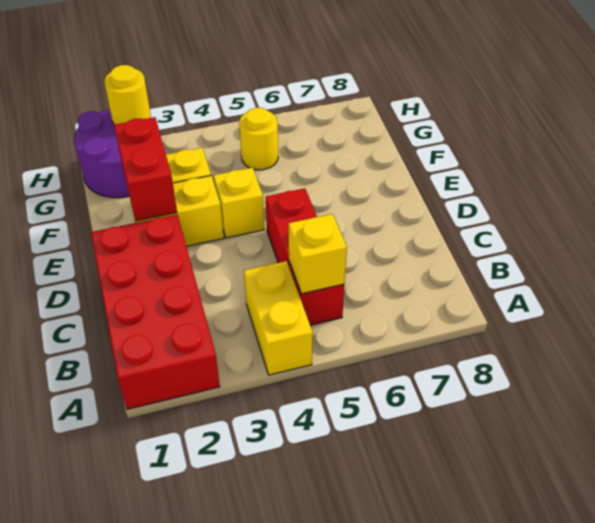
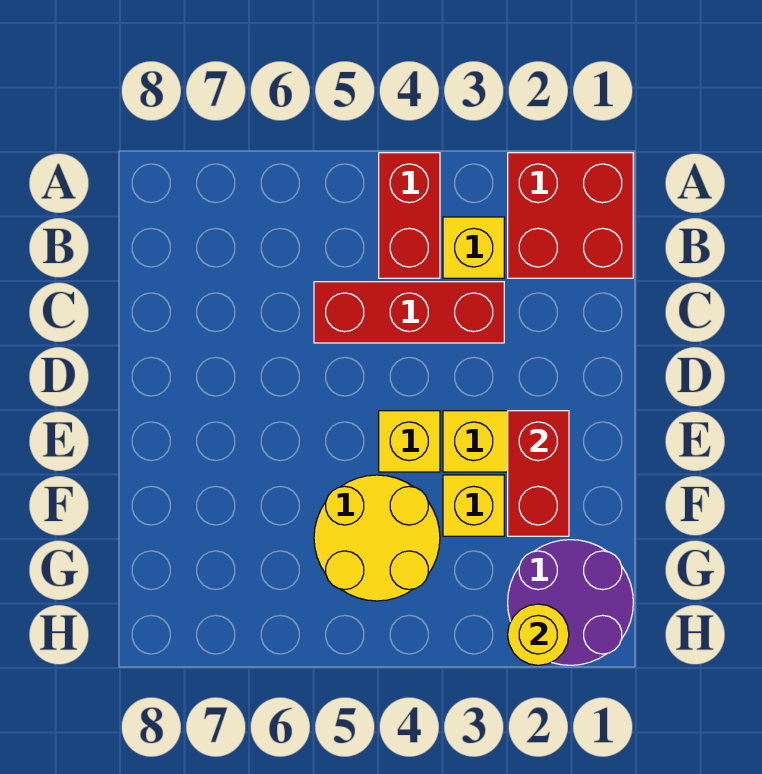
red 2x4 brick [91,215,220,409] -> red 2x2 brick [508,153,633,278]
yellow 1x2 brick [244,261,313,375] -> red 1x2 brick [379,153,440,278]
red 1x3 brick [266,188,344,325] -> red 1x3 brick turned to [314,282,504,343]
yellow 1x1 brick [289,214,347,294] -> yellow 1x1 brick moved to [443,217,504,278]
yellow 1x1 round brick [239,108,278,170] -> yellow 2x2 round brick [314,475,440,601]

